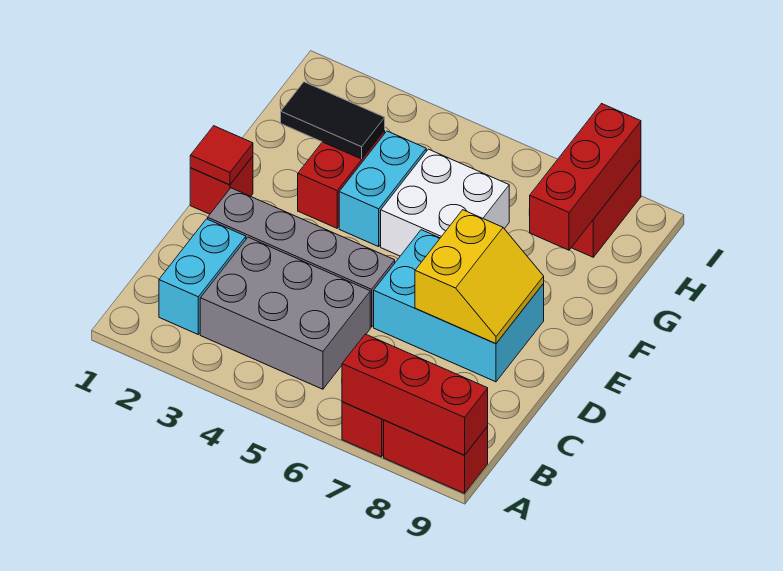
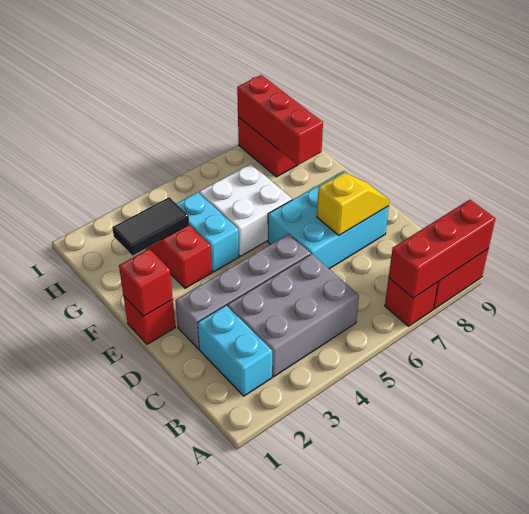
yellow 2x2 slope [415,210,544,344] -> yellow 1x2 slope [317,172,390,235]
red 1x1 tile [190,126,253,185] -> red 1x1 brick [119,249,173,316]

